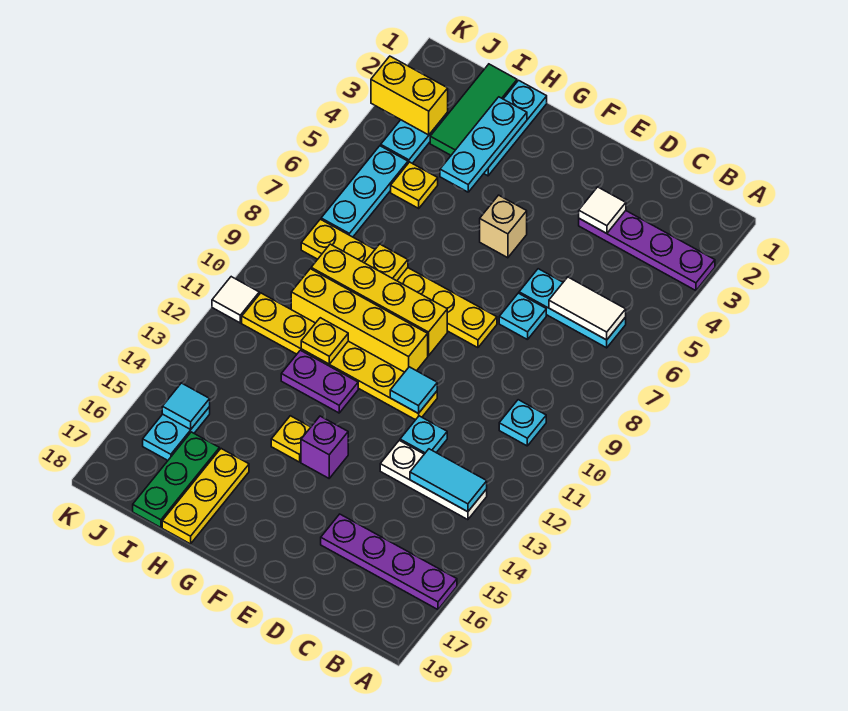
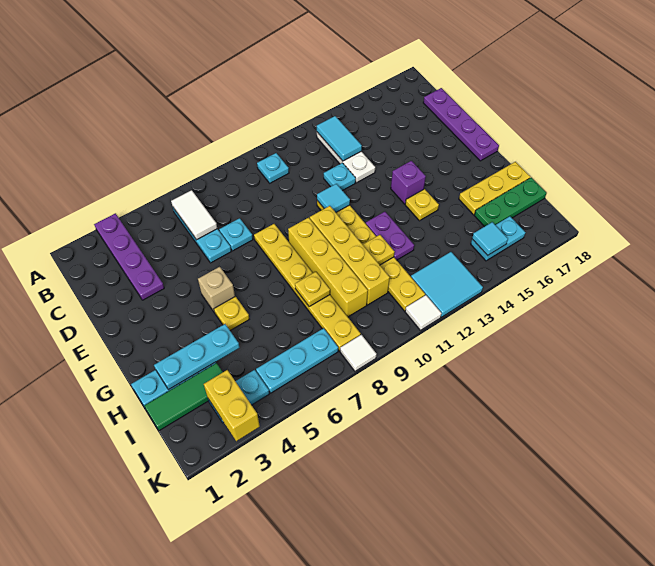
purple 1x4 plate [321,514,457,610] -> purple 1x4 plate moved to [423,88,499,161]
white 1x1 tile [579,187,626,233] -> white 1x1 tile moved to [340,335,377,371]
yellow 1x1 plate [391,162,438,208] -> yellow 1x1 plate moved to [214,296,249,331]
none -> cyan 2x2 tile [411,252,483,317]

